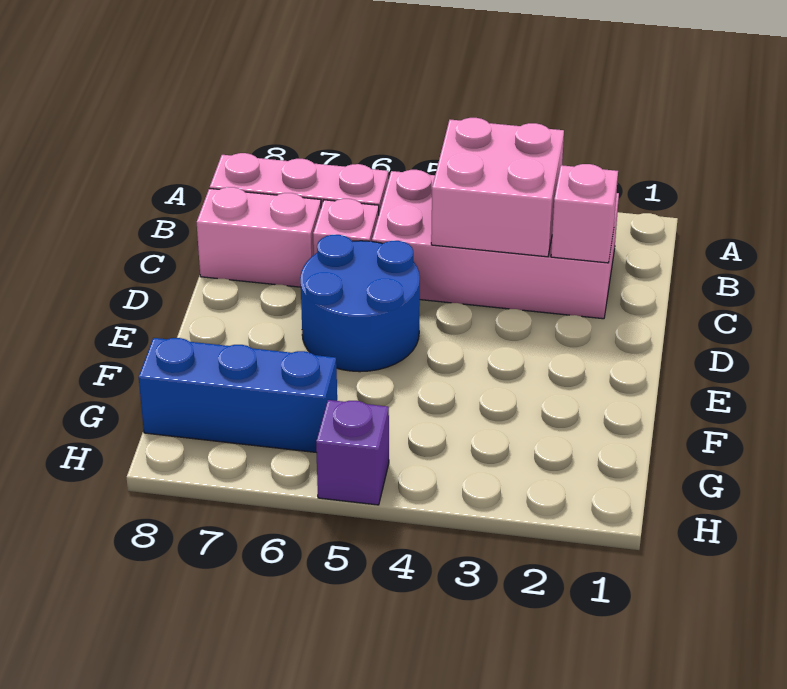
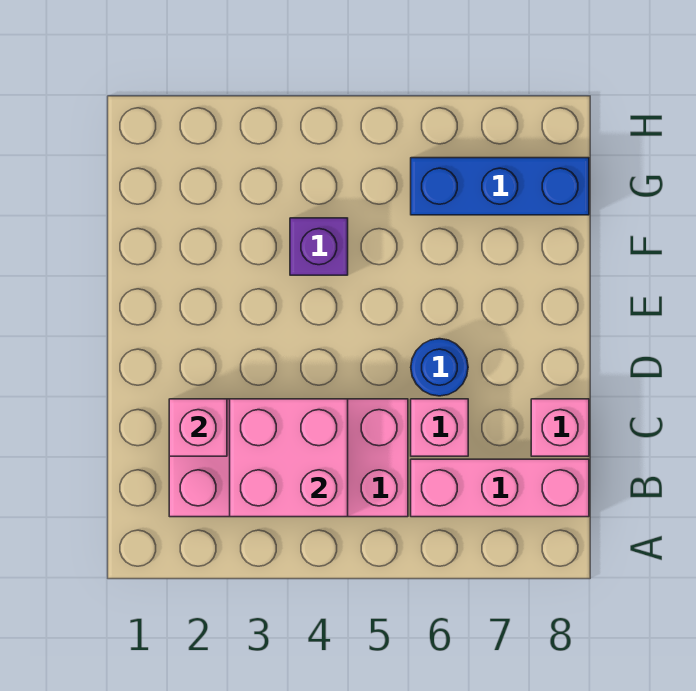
pink 1x2 brick [197,187,321,287] -> pink 1x1 brick [531,399,589,456]
blue 2x2 round brick [300,235,420,372] -> blue 1x1 round brick [411,339,468,396]
purple 1x1 brick [316,400,389,505] -> purple 1x1 brick moved to [290,218,348,275]

